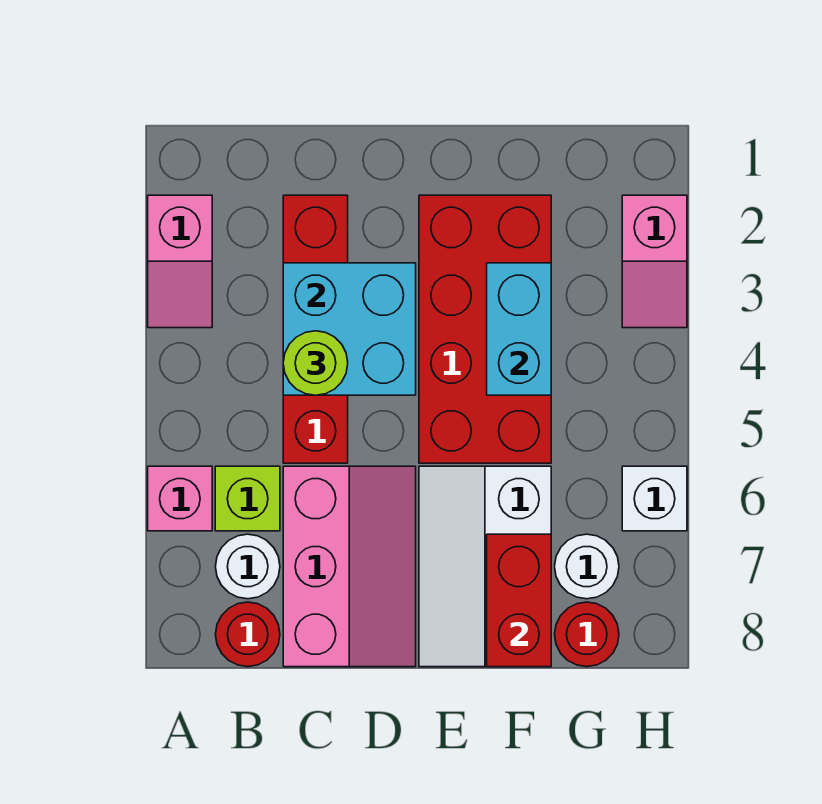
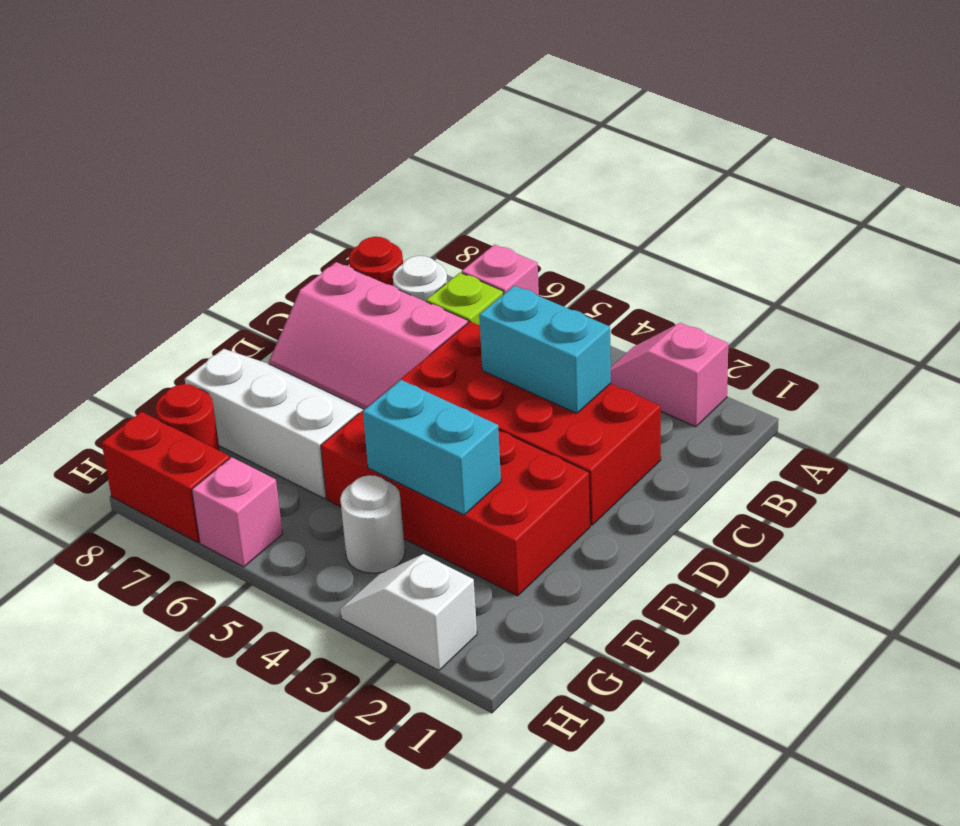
red 1x4 brick [283,195,348,463] -> red 2x4 brick [398,321,661,525]
cyan 2x2 brick [283,263,416,395] -> cyan 1x2 brick [479,286,611,413]
lime 1x1 round brick [283,331,348,395] -> none
red 1x2 brick [487,534,551,667] -> red 1x2 brick moved to [102,412,230,542]
white 1x1 round brick [555,534,619,599] -> white 1x1 round brick moved to [340,475,405,573]
pink 1x2 slope [622,195,687,328] -> white 1x2 slope [340,554,477,670]
white 1x1 brick [622,466,687,531] -> pink 1x1 brick [192,457,283,567]

